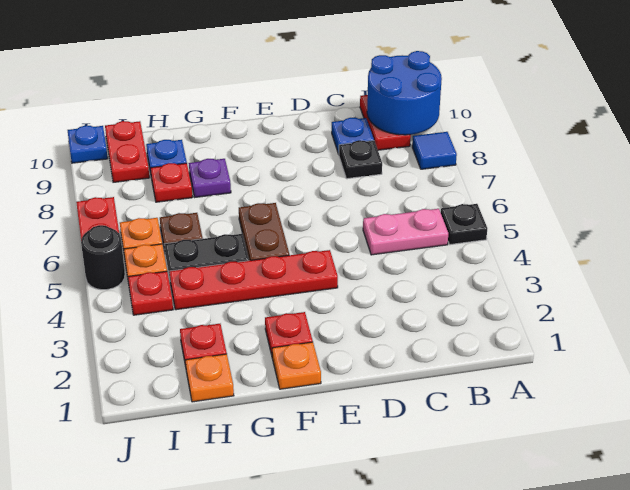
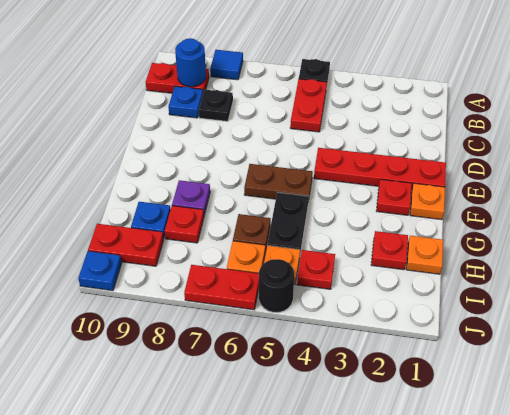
blue 2x2 round brick [367,51,442,135] -> blue 1x1 round brick [175,38,206,87]
pink 1x2 plate [363,209,448,255] -> red 1x2 plate [290,79,327,132]
red 1x4 plate [169,250,338,310] -> red 1x4 plate turned to [314,148,446,190]

